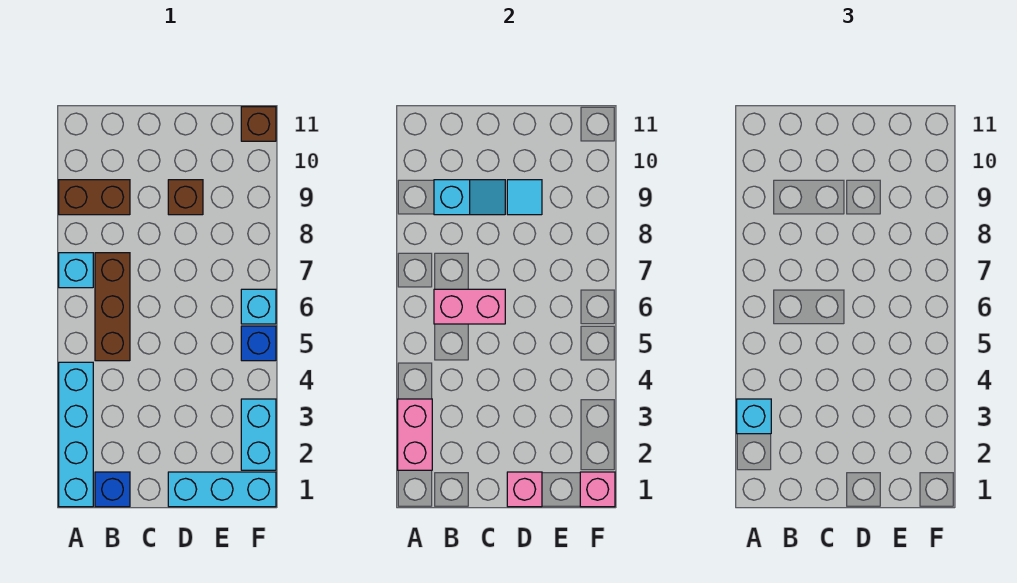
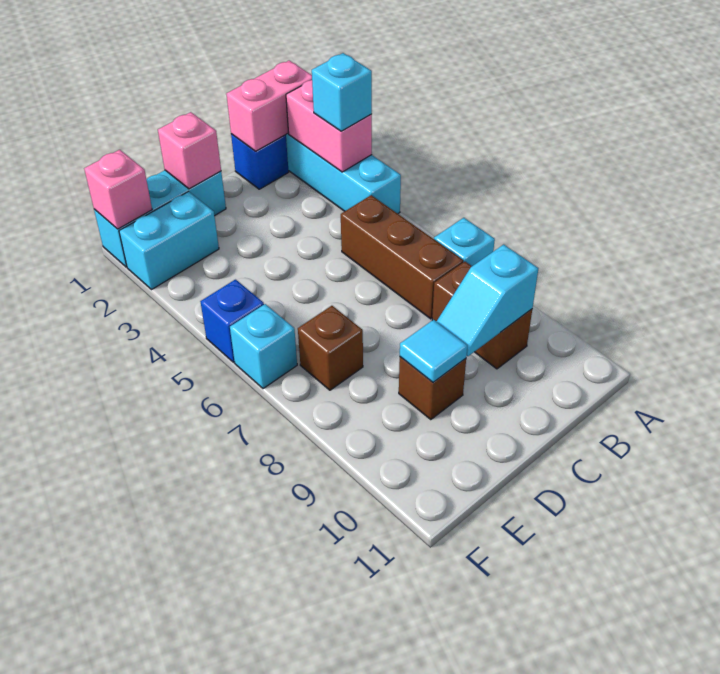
brown 1x2 brick [59,180,130,215] -> brown 1x2 brick turned to [432,262,532,369]
pink 1x2 brick [434,289,505,324] -> pink 1x2 brick moved to [226,60,312,151]
cyan 1x2 brick [241,399,276,470] -> cyan 1x2 brick turned to [119,192,219,290]
brown 1x1 brick [241,107,276,141] -> brown 1x1 brick moved to [298,306,363,390]

